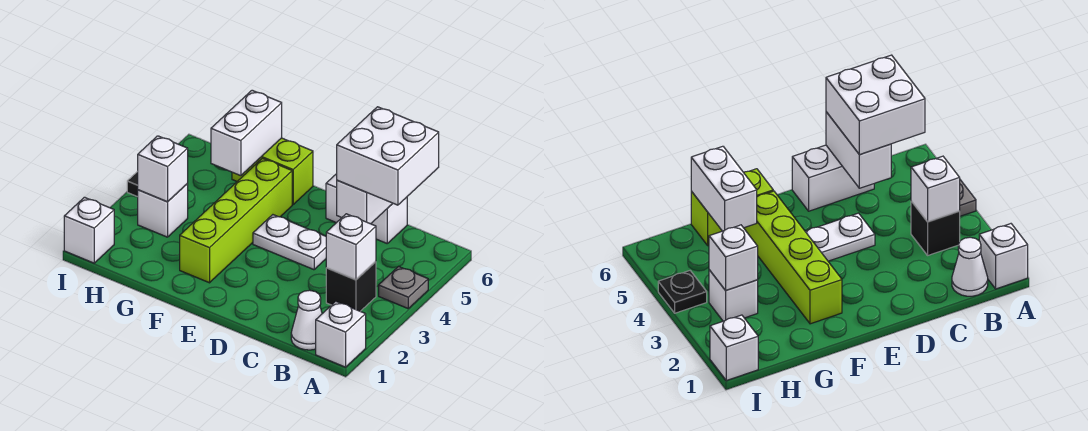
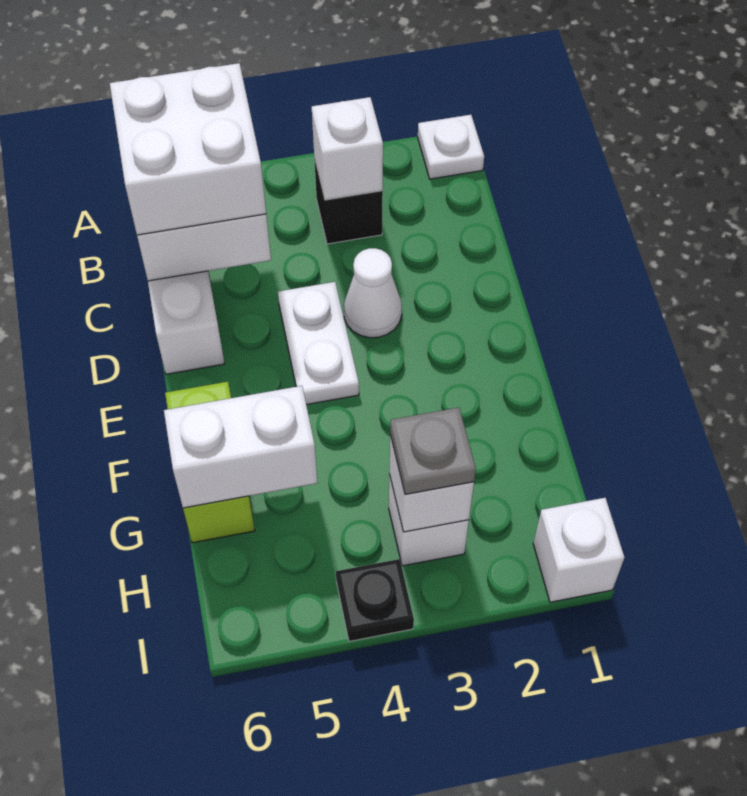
white 1x1 brick [316,301,366,367] -> white 1x1 plate [418,115,484,179]
grey 1x1 plate [379,267,428,308] -> grey 1x1 plate moved to [390,408,476,494]
white 1x1 cone [291,290,322,350] -> white 1x1 cone moved to [344,248,402,338]
lime 1x4 brick [180,158,292,283] -> none

